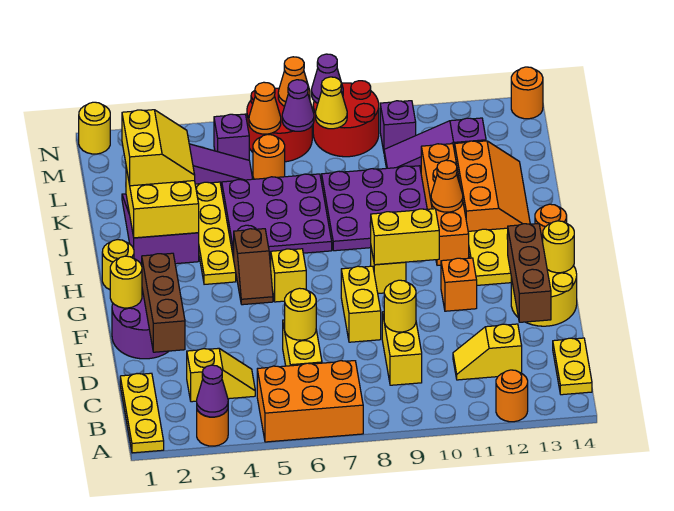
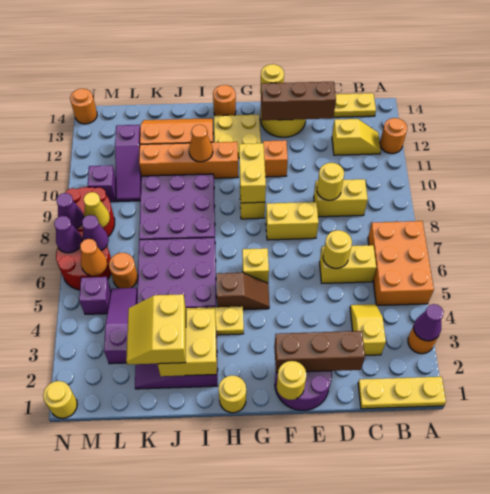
yellow 1x2 slope [453,324,522,380] -> yellow 1x2 slope turned to [332,119,381,155]
yellow 2x2 slope [122,110,195,186] -> yellow 2x2 slope turned to [126,294,186,365]
orange 1x1 cone [278,57,310,106] -> purple 1x1 cone [54,216,82,253]

